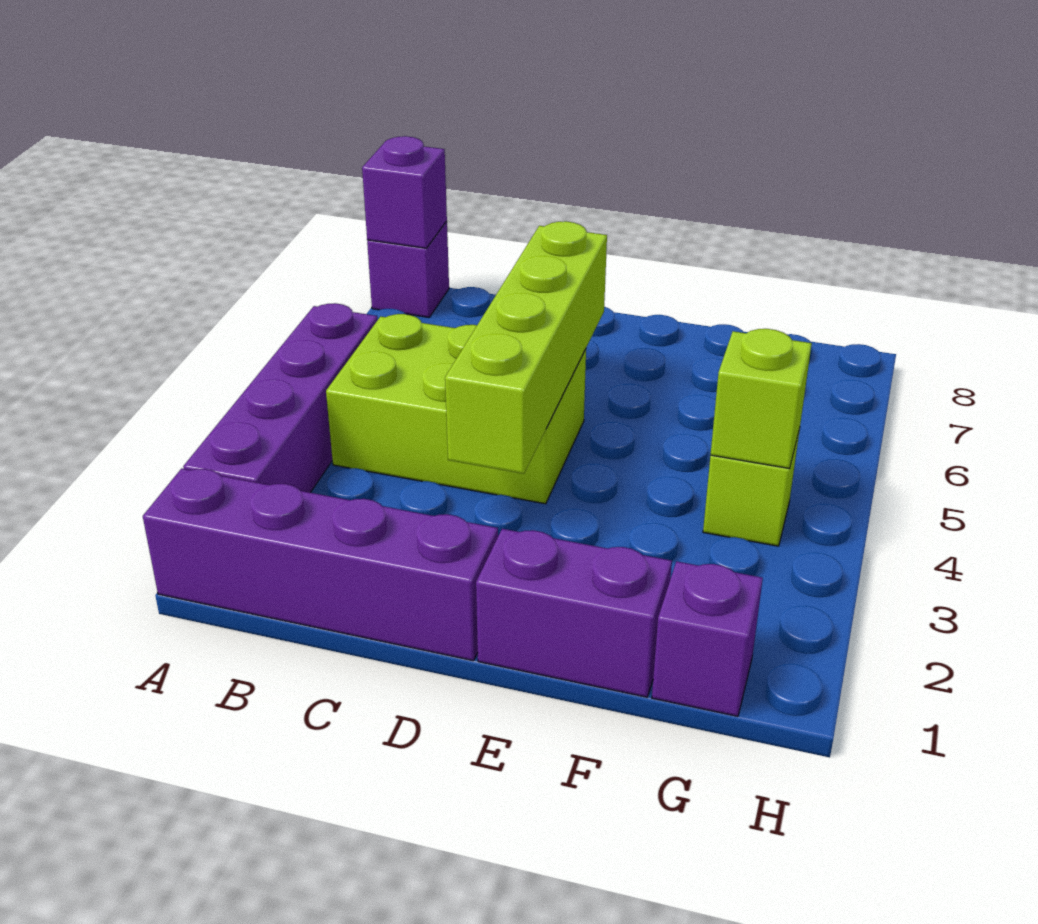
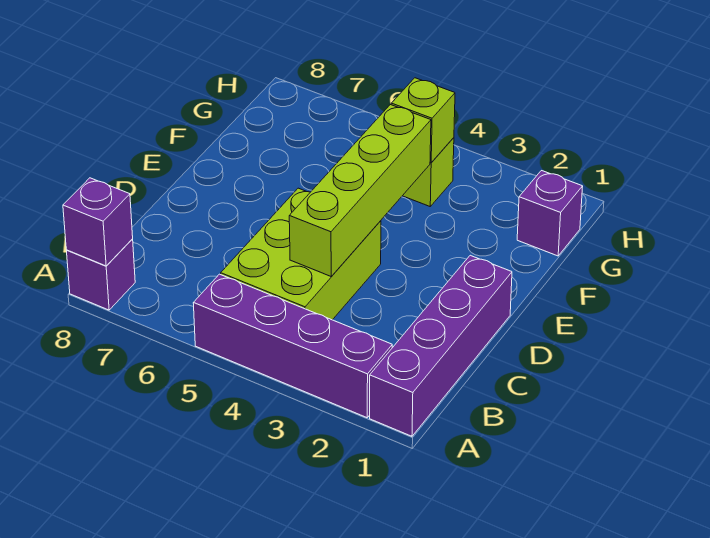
lime 1x4 brick [445,221,607,474] -> lime 1x4 brick turned to [289,105,431,276]
purple 1x2 brick [476,529,672,697] -> none

